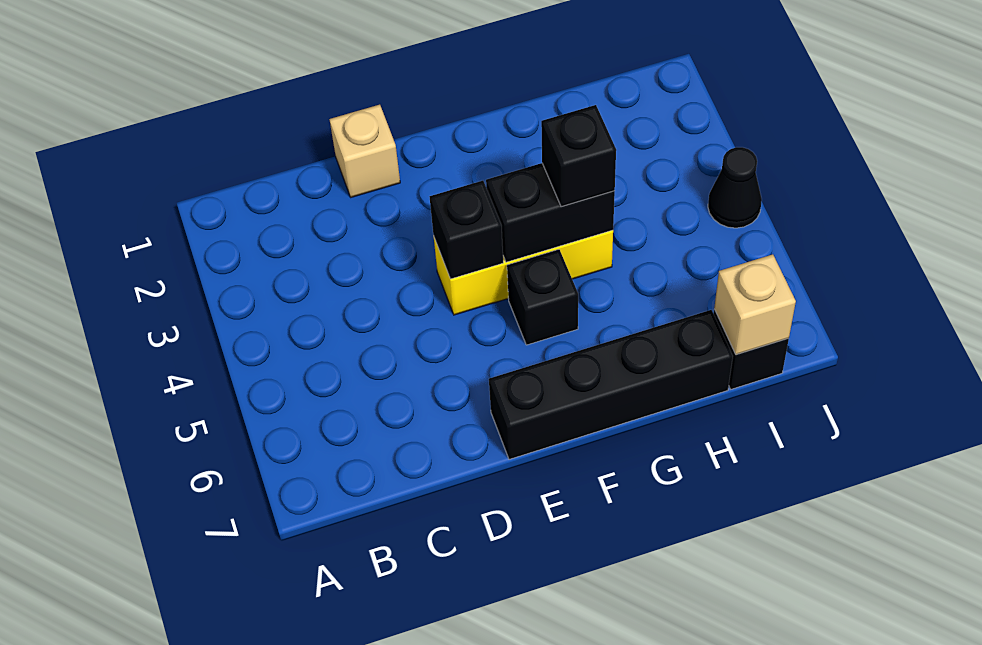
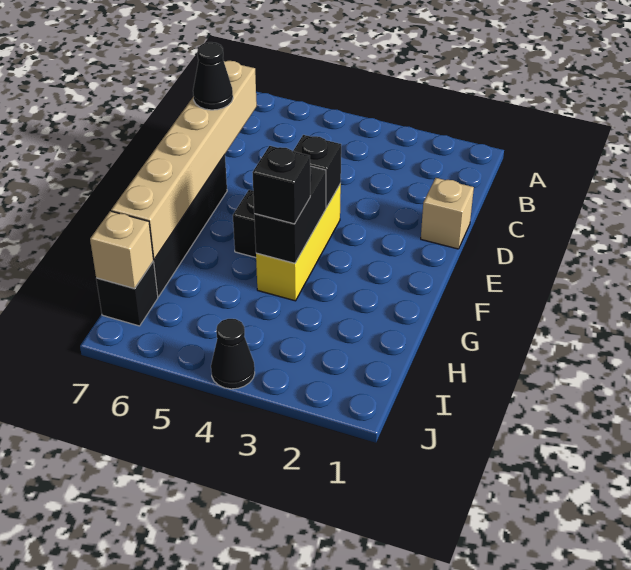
none -> tan 1x6 brick [111,61,257,259]
none -> black 1x1 cone [193,42,233,110]

